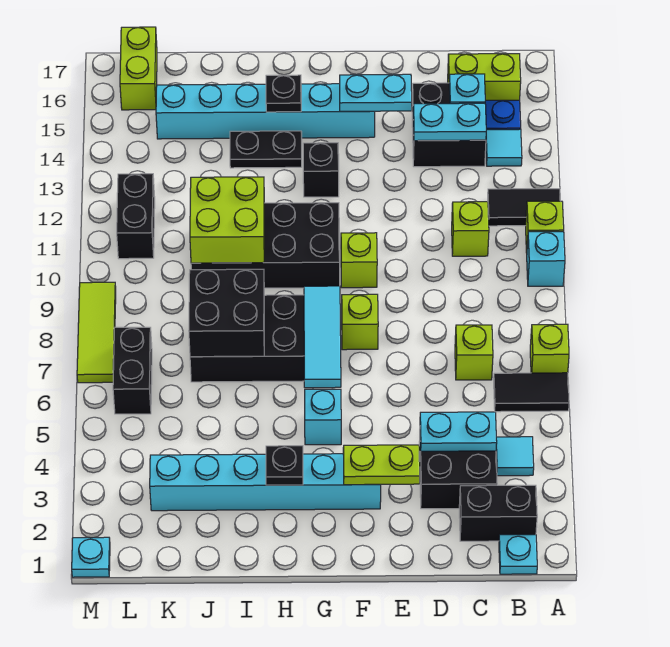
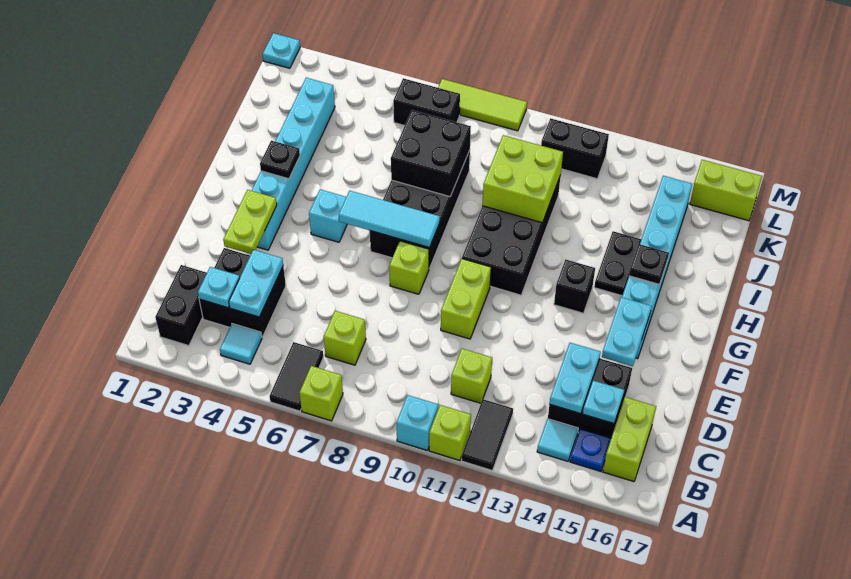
cyan 1x1 plate [499,535,537,574] -> cyan 1x1 plate moved to [198,267,240,308]
lime 1x1 brick [341,233,377,288] -> lime 1x2 brick [441,259,491,339]

